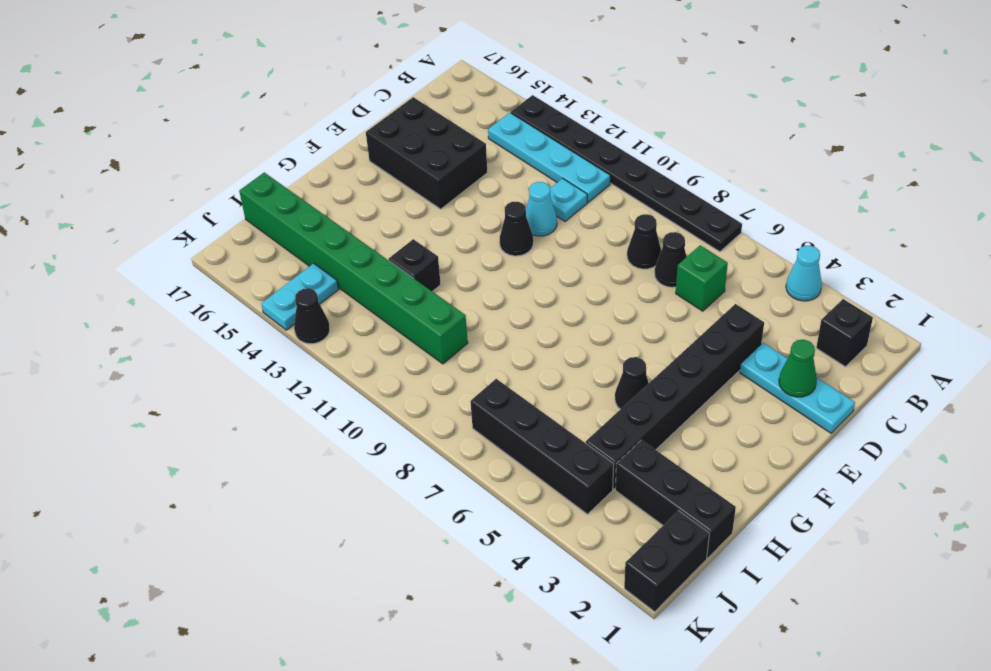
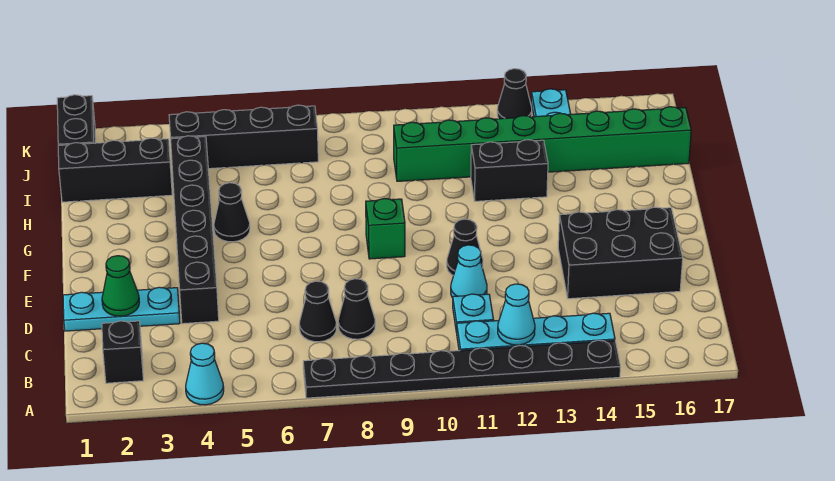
none -> cyan 1x1 cone [498,284,535,345]
green 1x1 brick [676,245,728,311] -> green 1x1 brick moved to [366,198,405,259]
black 1x1 brick [389,239,441,291] -> black 1x2 brick [471,140,548,201]

